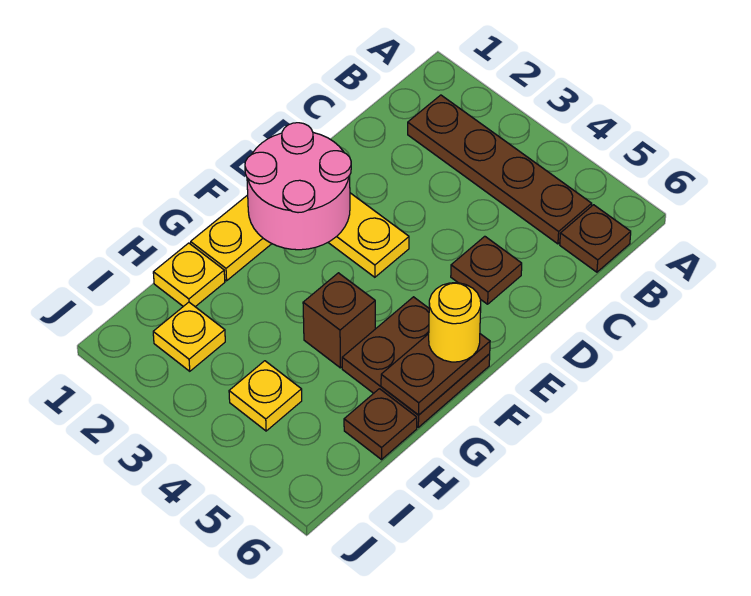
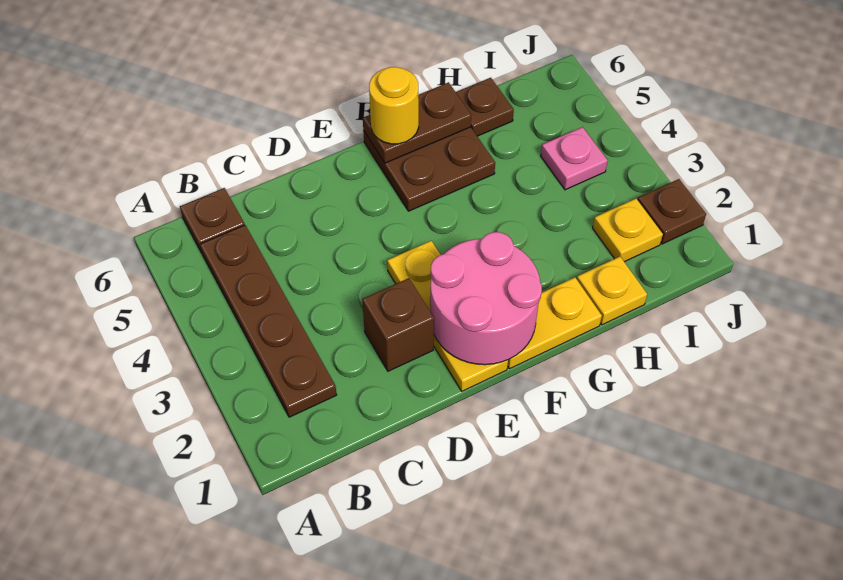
brown 1x1 plate [451,236,522,304] -> brown 1x1 plate moved to [638,179,706,244]
brown 1x1 brick [303,273,375,368] -> brown 1x1 brick moved to [362,278,434,371]
yellow 1x1 plate [229,361,302,431] -> pink 1x1 plate [541,127,608,190]

